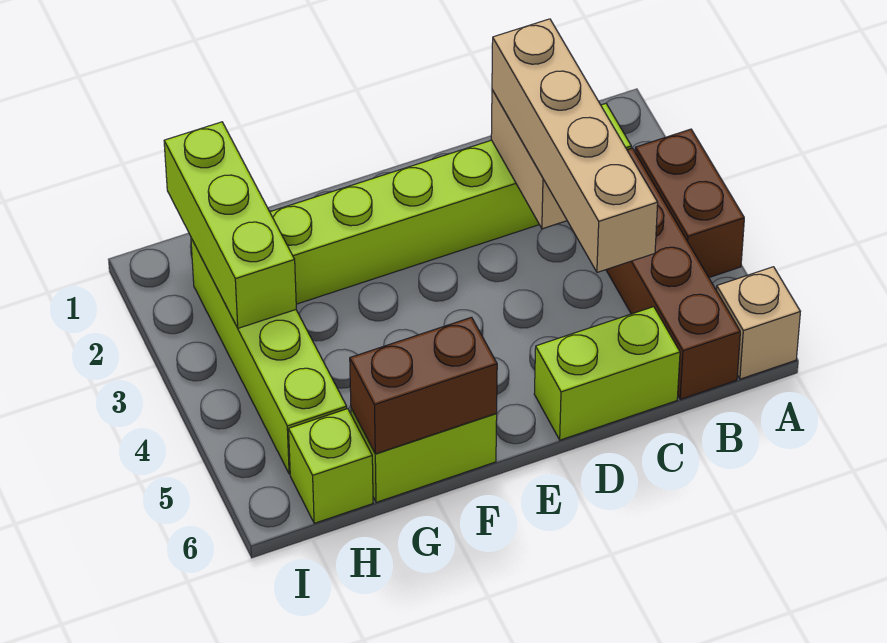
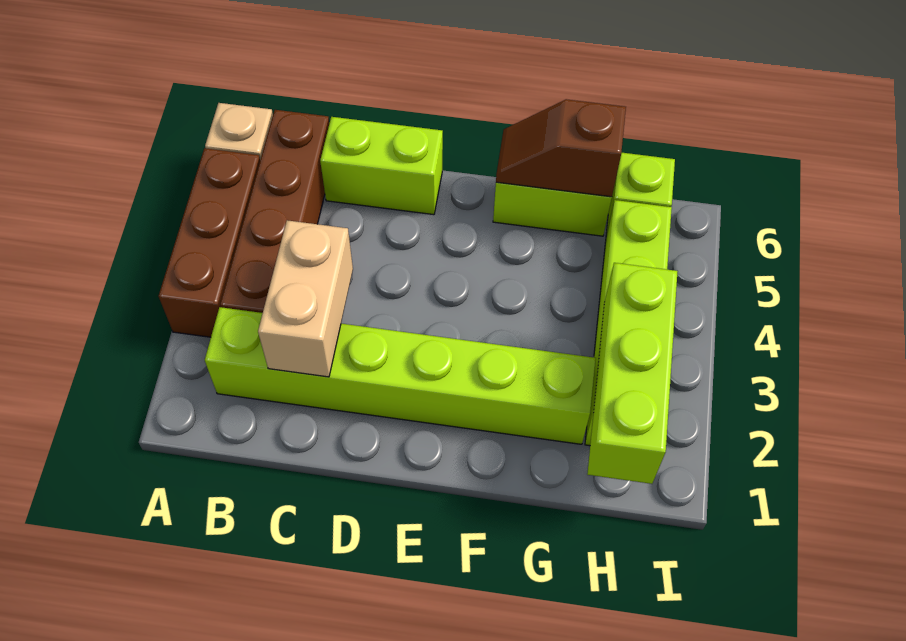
brown 1x2 brick [635,129,744,277] -> brown 1x3 brick [159,148,260,337]
tan 1x4 brick [492,19,658,272] -> none
brown 1x2 brick [350,317,497,454] -> brown 1x2 slope [496,99,626,197]

